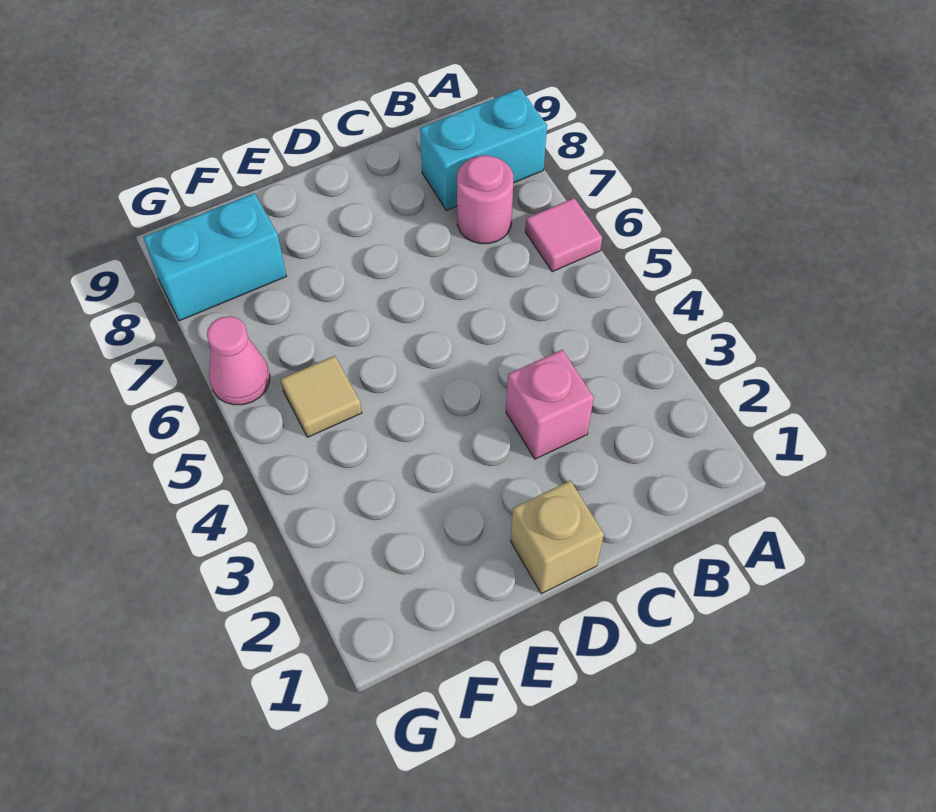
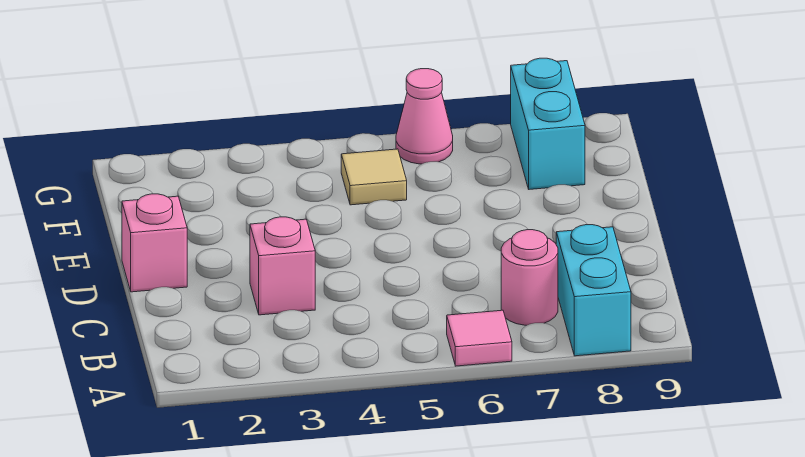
tan 1x1 brick [511,481,604,594] -> pink 1x1 brick [122,194,187,292]

